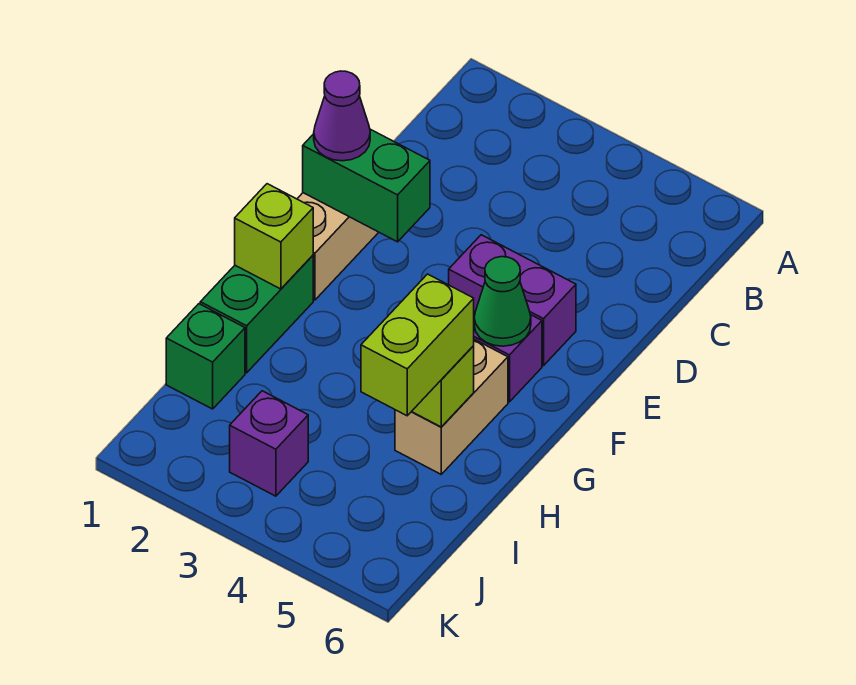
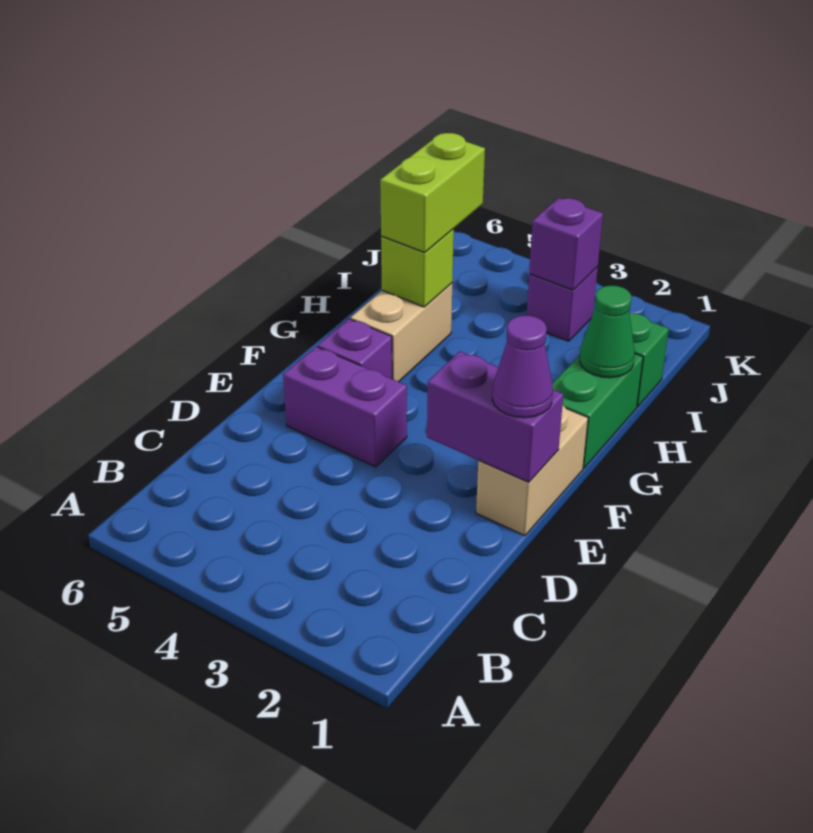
green 1x2 brick [303,129,430,242] -> purple 1x2 brick [427,351,563,482]
green 1x1 cone [474,257,531,346] -> green 1x1 cone moved to [580,285,635,378]
lime 1x1 brick [235,184,313,289] -> none
none -> purple 1x1 brick [529,198,603,290]

